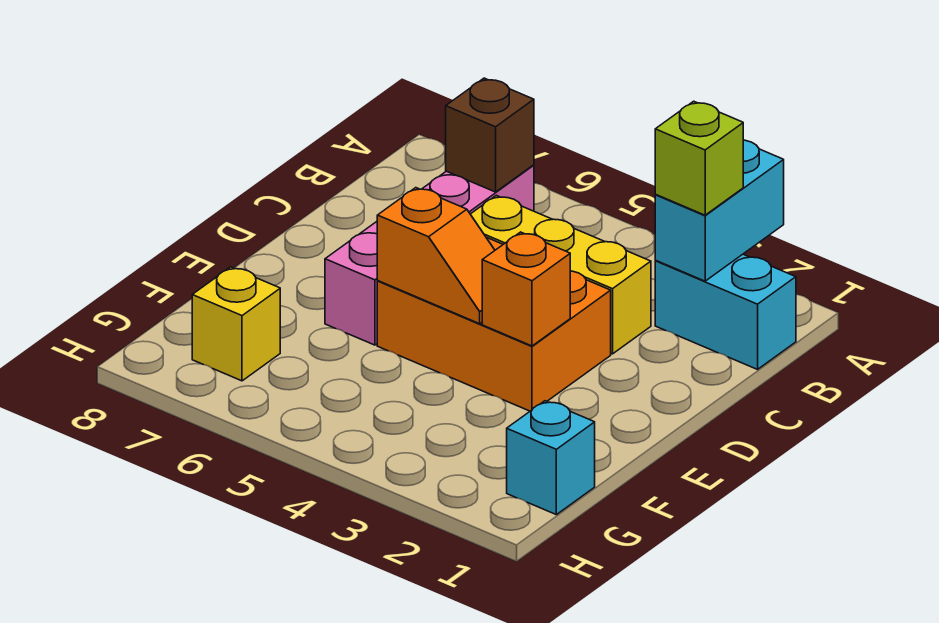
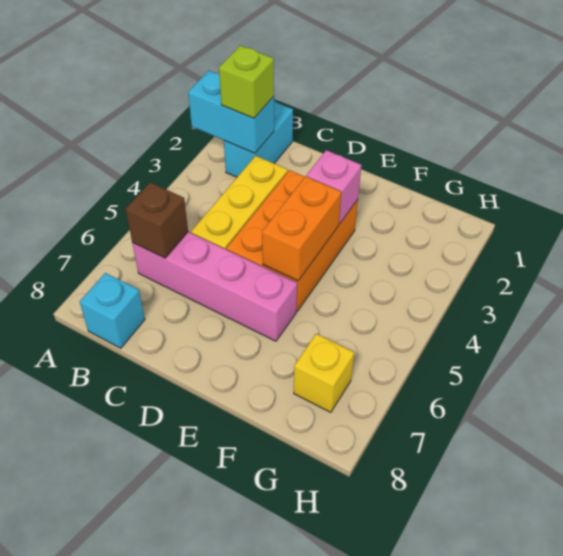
orange 1x1 brick [482,232,570,346] -> pink 1x1 brick [306,150,361,224]
orange 1x2 slope [377,188,495,324] -> orange 1x2 brick [262,176,341,281]
cyan 1x1 brick [507,401,595,515] -> cyan 1x1 brick moved to [80,273,145,348]

